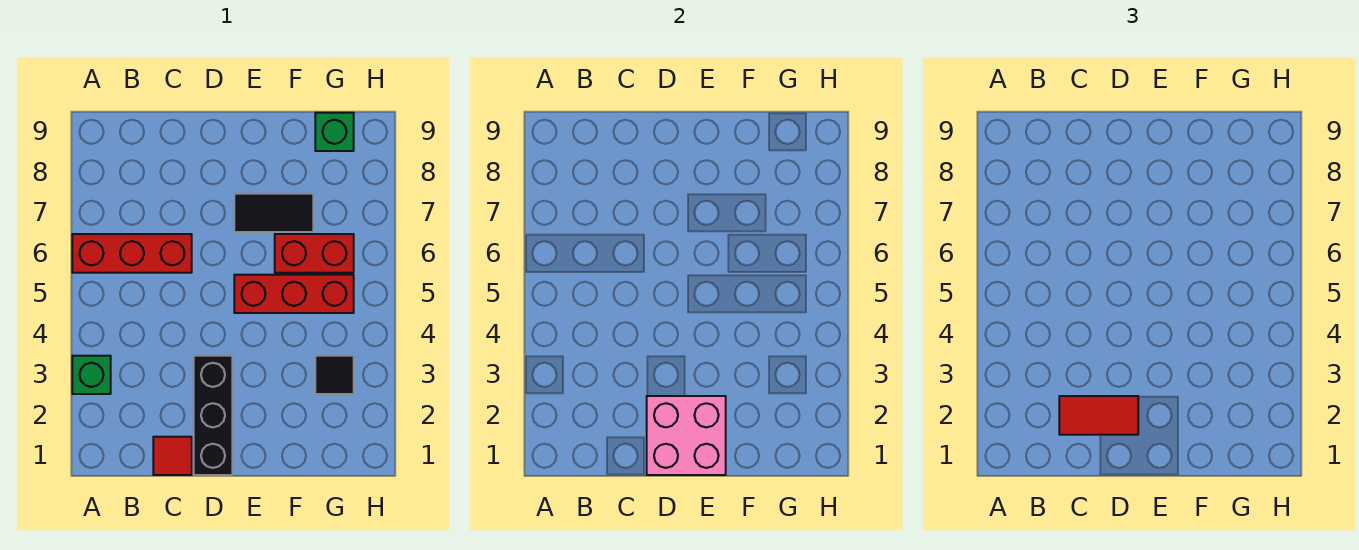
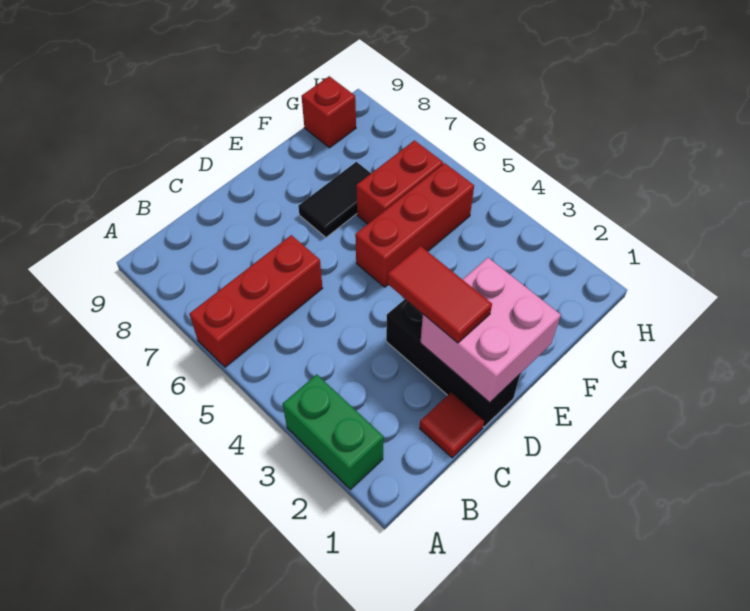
green 1x1 brick [72,356,111,394] -> green 1x2 brick [283,374,384,489]
red 1x2 tile [1059,396,1138,435] -> red 1x2 tile turned to [387,246,492,343]
black 1x1 tile [315,356,354,394] -> none
green 1x1 brick [315,113,354,151] -> red 1x1 brick [302,76,356,148]

